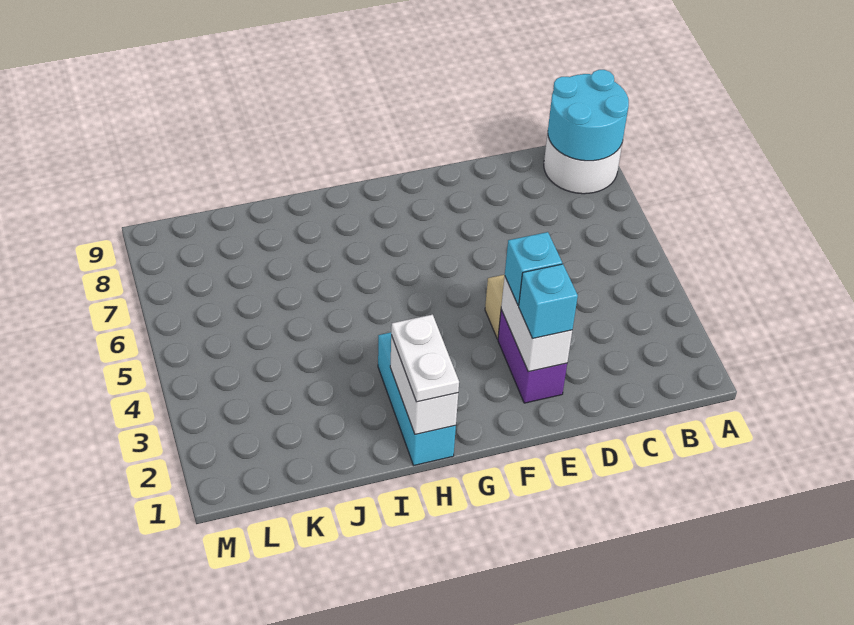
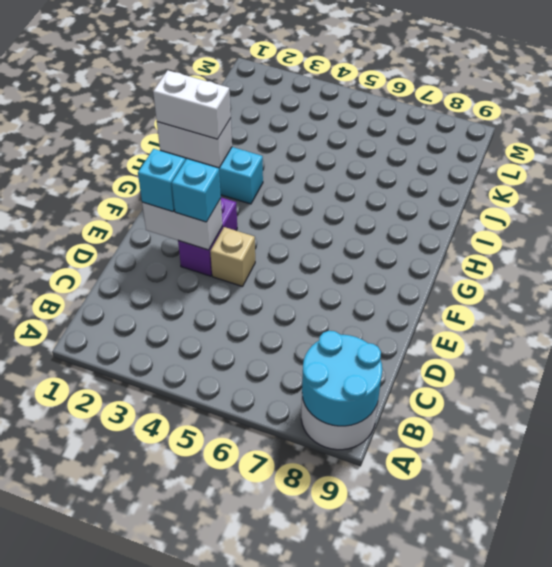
purple 1x2 brick [498,310,567,403] -> purple 1x2 brick turned to [178,198,237,276]
white 1x2 plate [391,315,459,402] -> white 1x2 brick [153,70,231,139]

